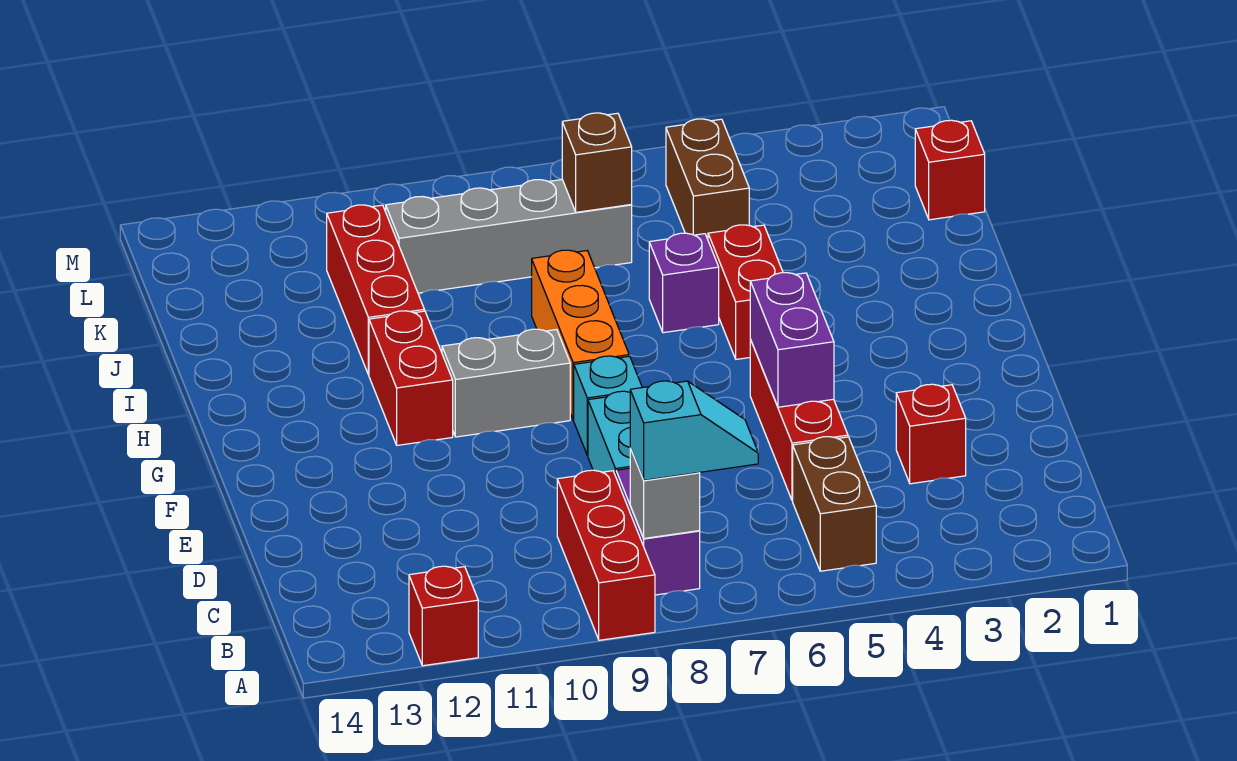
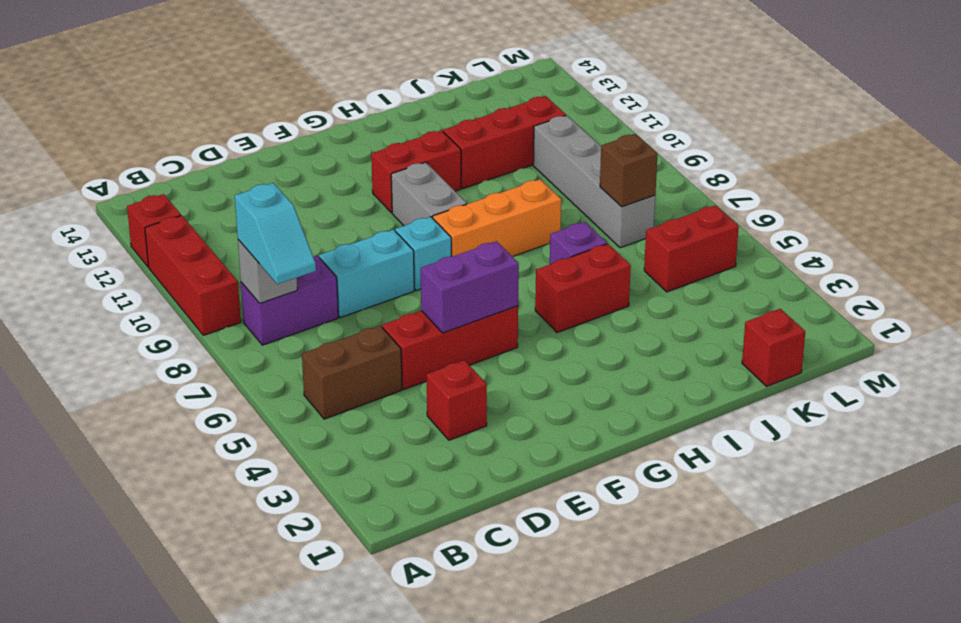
red 1x3 brick [557,470,655,640] -> red 1x3 brick turned to [145,215,241,335]
brown 1x2 brick [666,119,749,239] -> red 1x2 brick [644,205,739,292]

